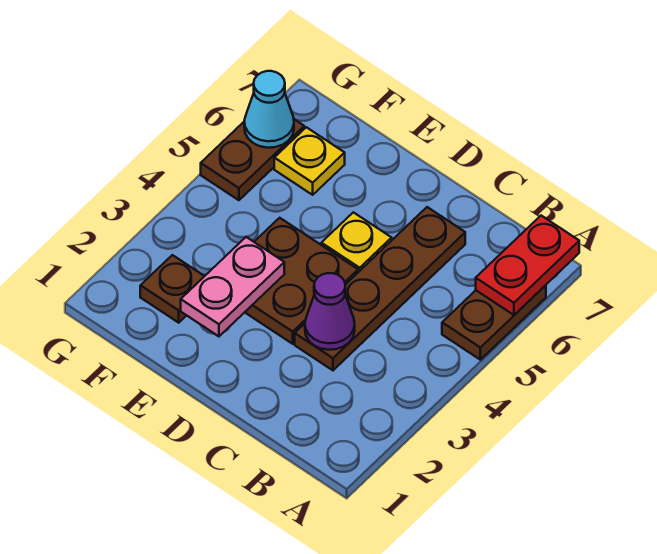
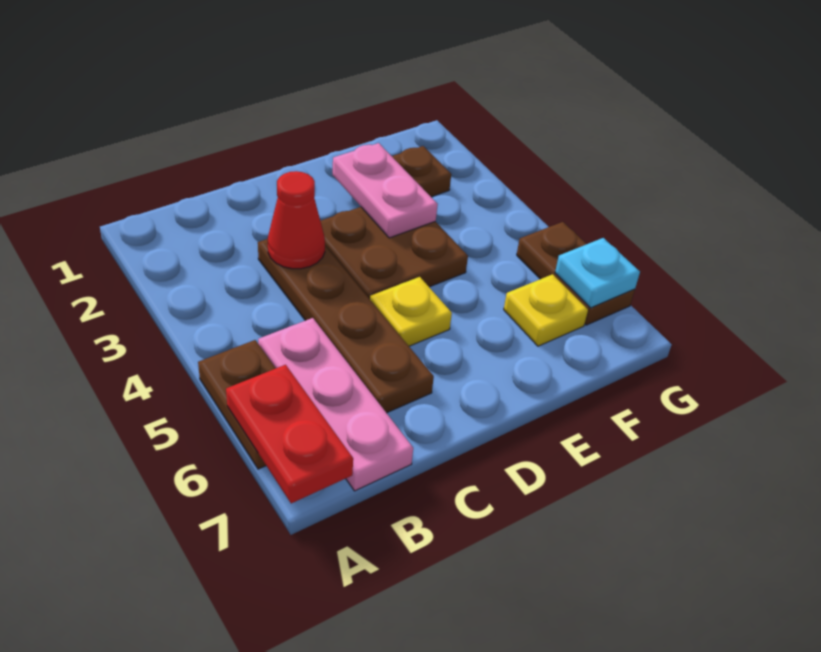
none -> pink 1x3 plate [258,318,413,491]
purple 1x1 cone [305,273,355,350] -> red 1x1 cone [268,171,325,269]
cyan 1x1 cone [244,71,294,148] -> cyan 1x1 plate [555,238,640,308]

